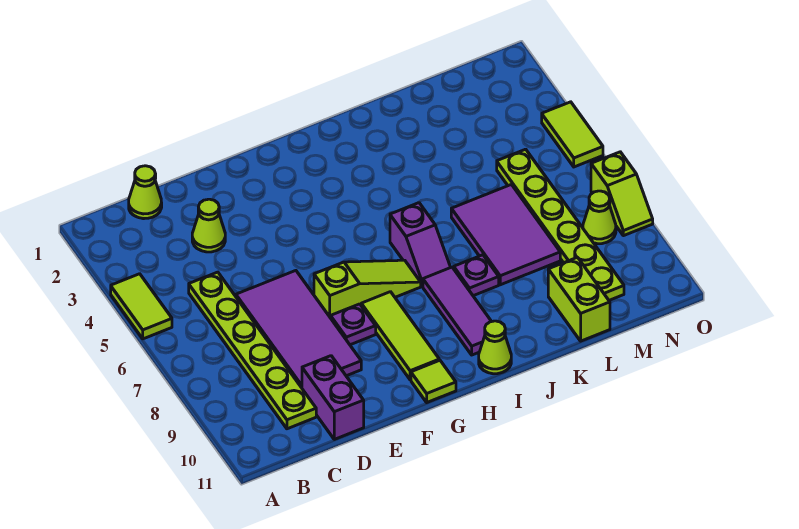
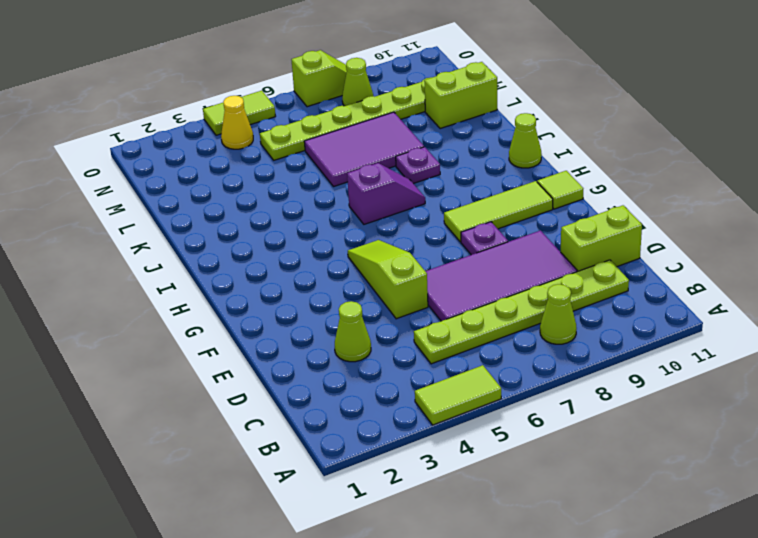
lime 1x1 cone [129,166,162,219] -> lime 1x1 cone moved to [540,284,577,344]
purple 1x2 brick [302,356,364,439] -> lime 1x2 brick [561,205,642,272]
lime 1x3 slope [314,260,421,318] -> lime 1x3 slope moved to [348,240,428,319]
purple 1x3 tile [423,267,492,355] -> none
none -> yellow 1x1 cone [221,96,253,149]

